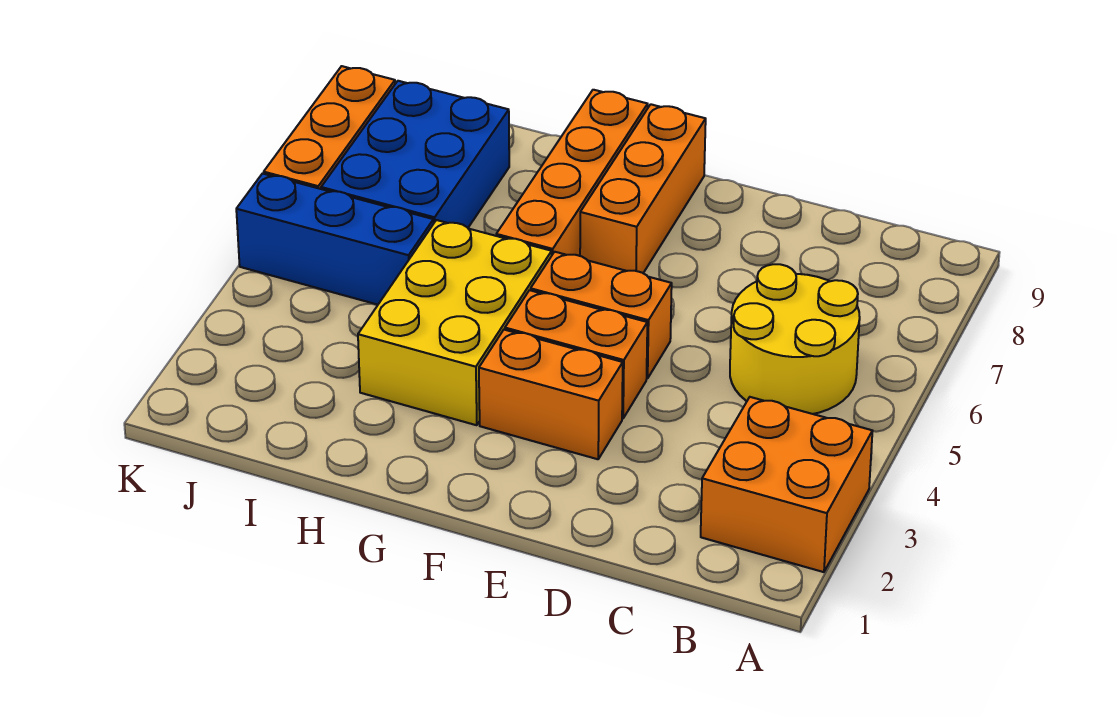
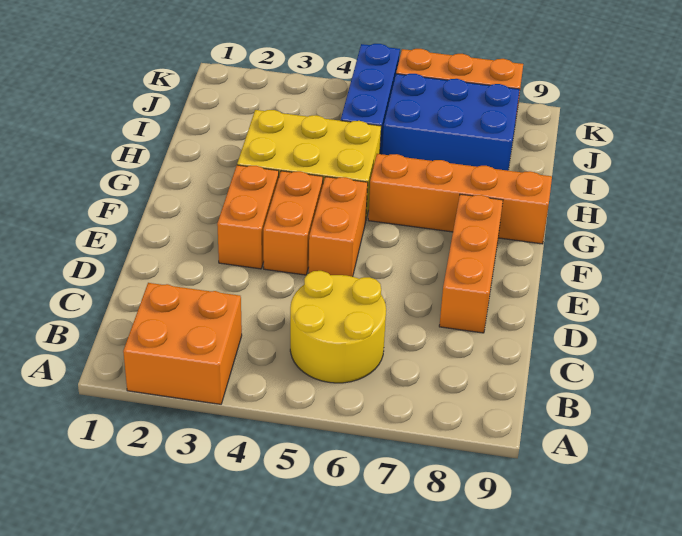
orange 1x3 brick [580,104,706,273] -> orange 1x3 brick turned to [439,194,503,333]

